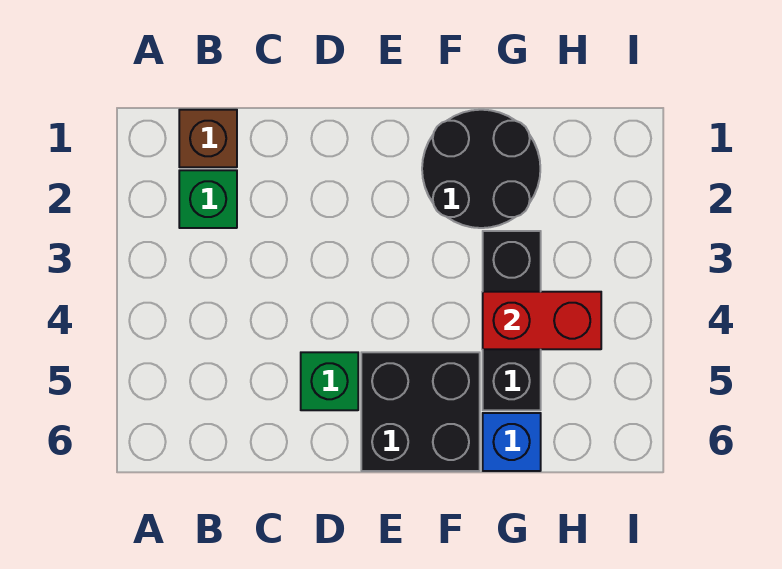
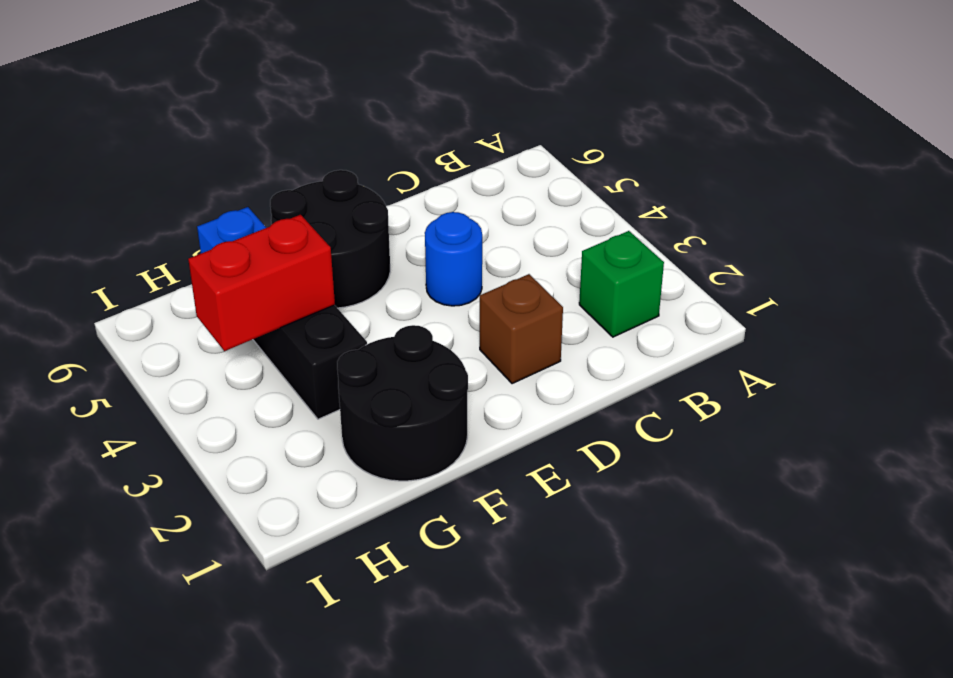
brown 1x1 brick [179,110,237,167] -> brown 1x1 brick moved to [480,274,563,384]
none -> blue 1x1 round brick [425,212,482,306]
green 1x1 brick [301,352,358,410] -> none
black 2x2 brick [361,352,480,471] -> black 2x2 round brick [270,170,390,308]

